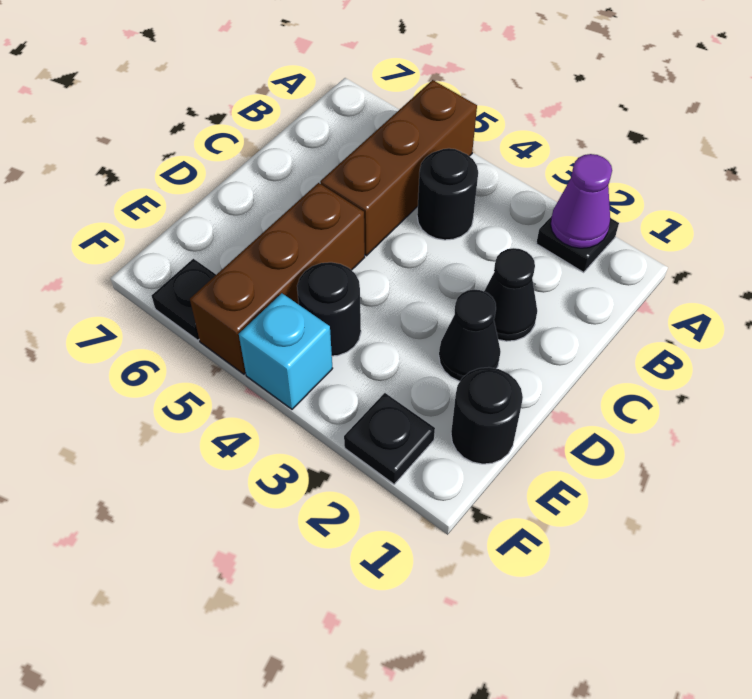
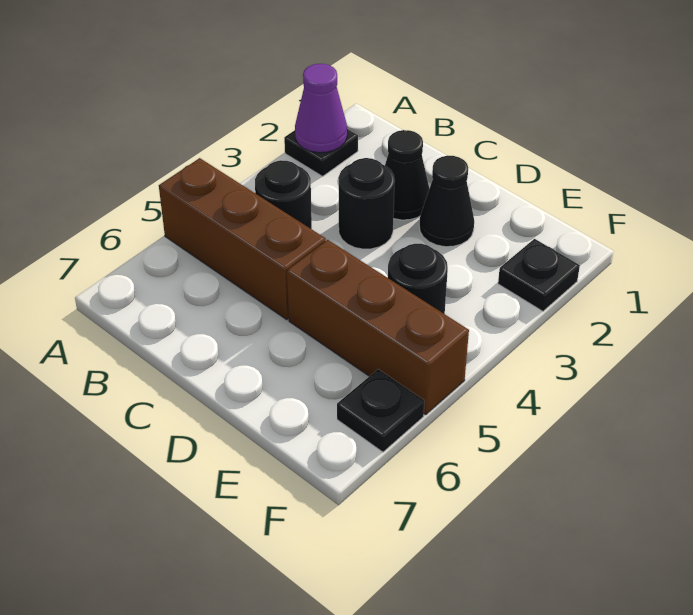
black 1x1 round brick [451,367,523,464] -> black 1x1 round brick moved to [338,158,395,249]
cyan 1x1 brick [239,293,333,409] -> none

